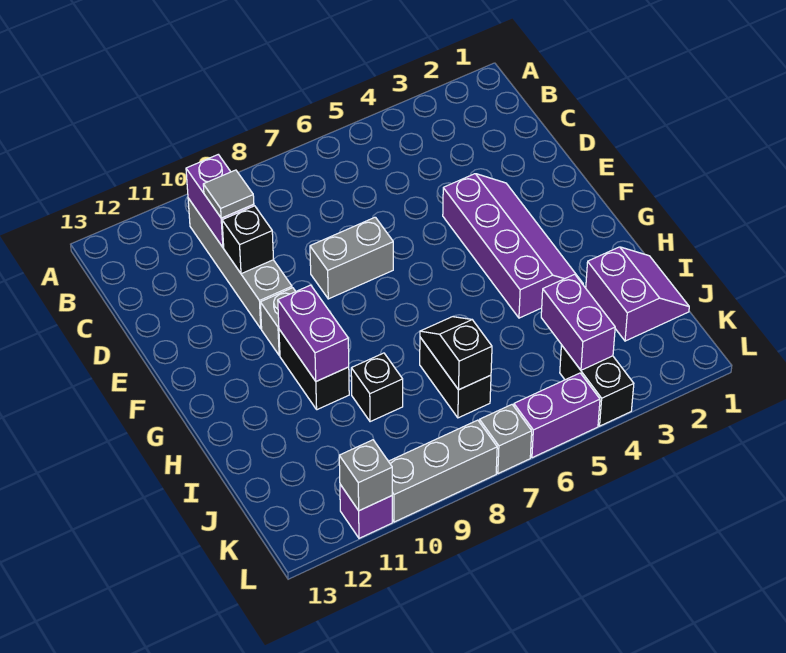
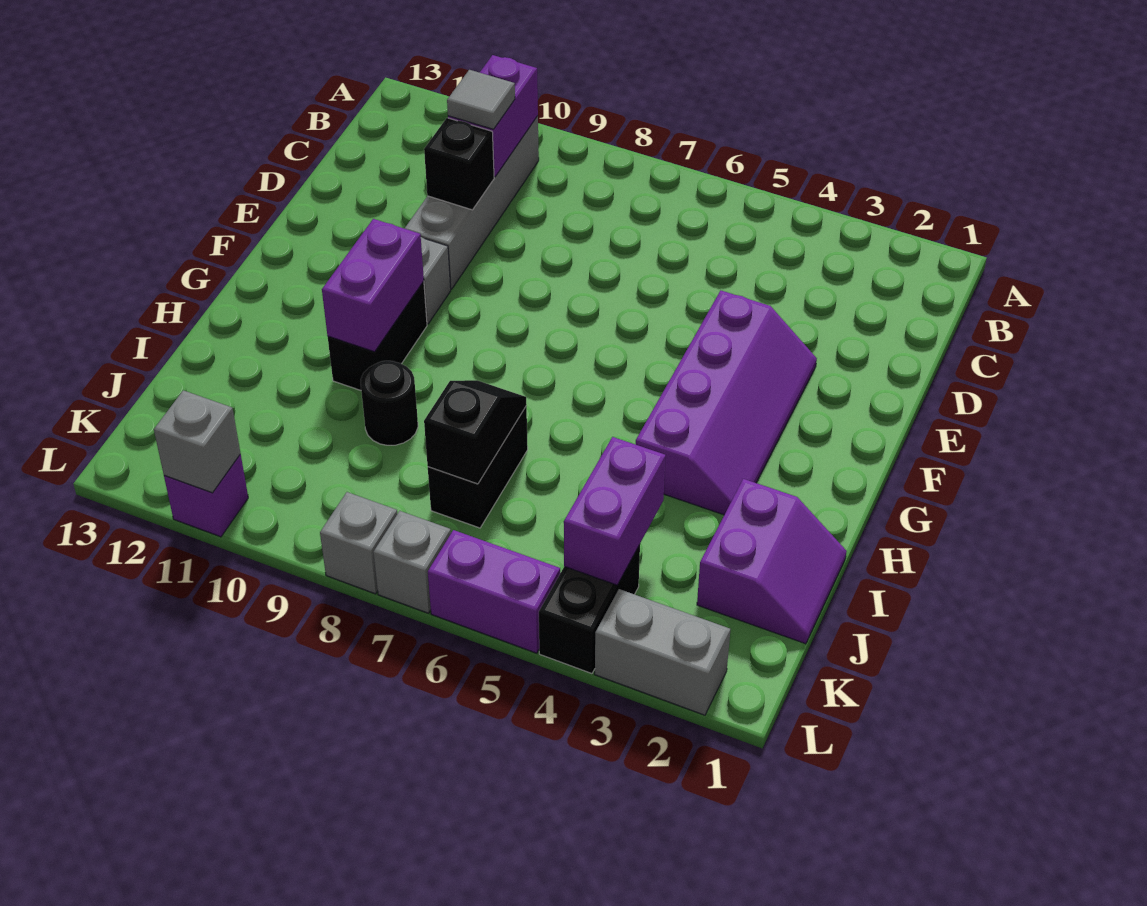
grey 1x2 brick [310,217,393,299] -> grey 1x2 brick moved to [595,589,730,715]
black 1x1 brick [351,353,403,422] -> black 1x1 round brick [361,361,418,445]
grey 1x3 brick [388,420,497,522] -> grey 1x1 brick [320,492,397,594]

